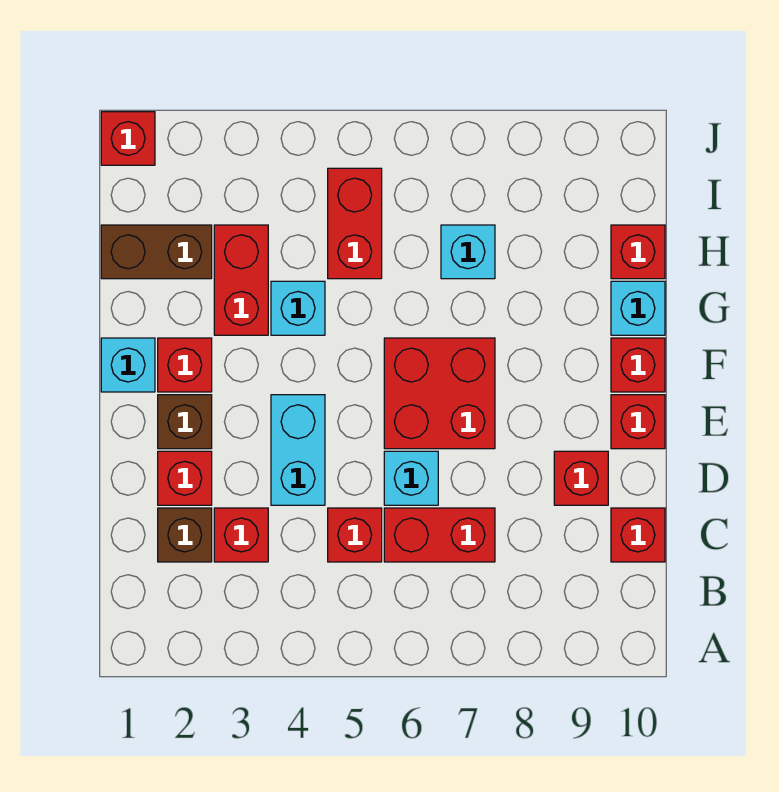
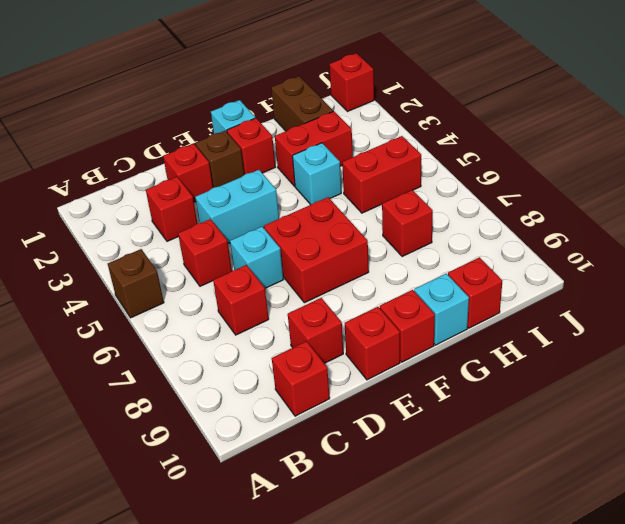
brown 1x1 brick [158,508,212,562] -> brown 1x1 brick moved to [108,249,164,318]
red 1x2 brick [384,508,495,562] -> red 1x1 brick [213,265,269,335]
cyan 1x1 brick [441,225,495,279] -> red 1x1 brick [382,190,433,257]

